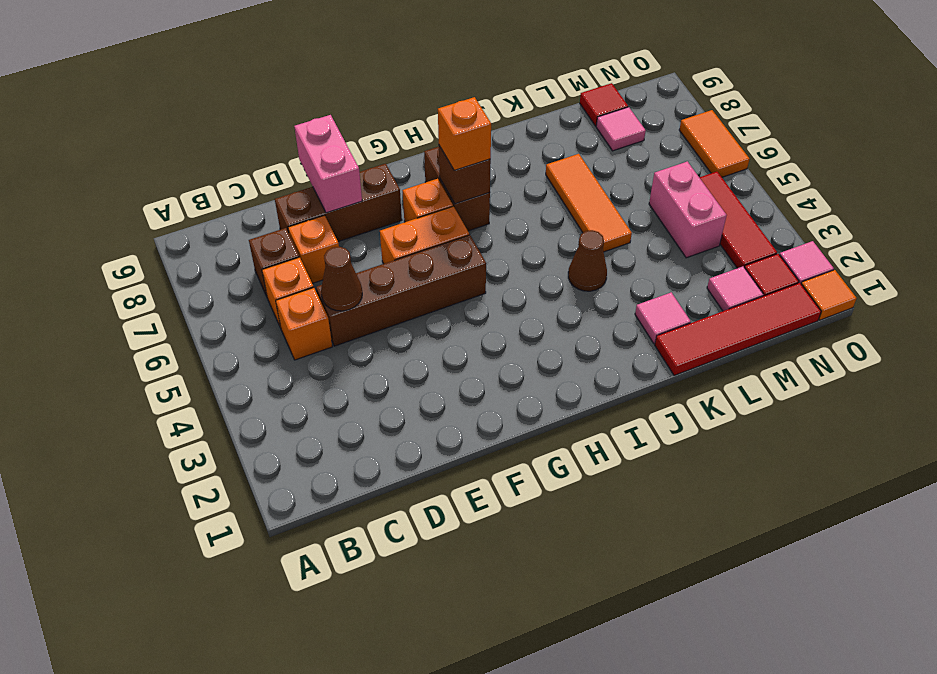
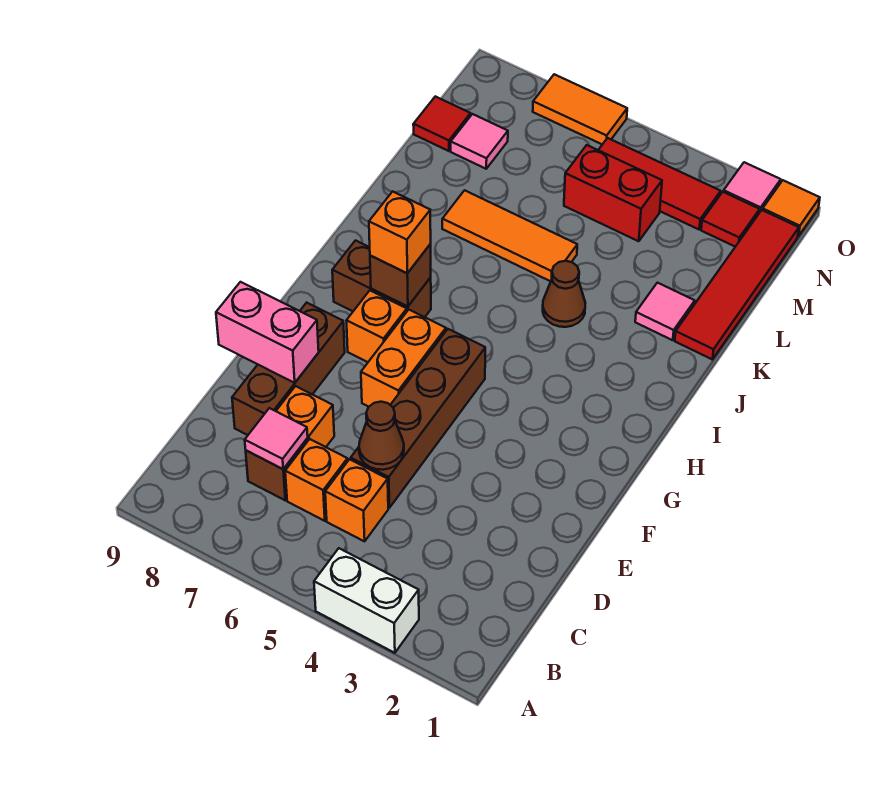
none -> white 1x2 brick [314,548,419,653]
pink 1x1 tile [707,266,763,311] -> pink 1x1 tile moved to [245,408,308,469]
pink 1x2 brick [649,161,727,258] -> red 1x2 brick [564,145,662,241]

